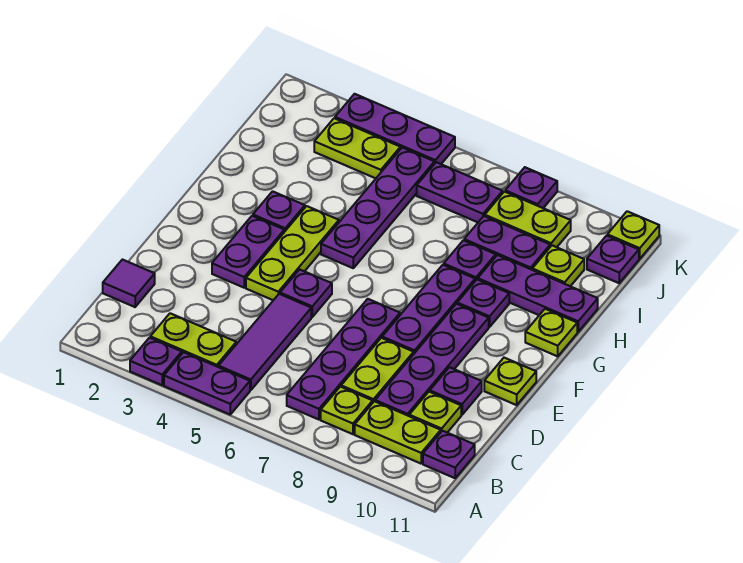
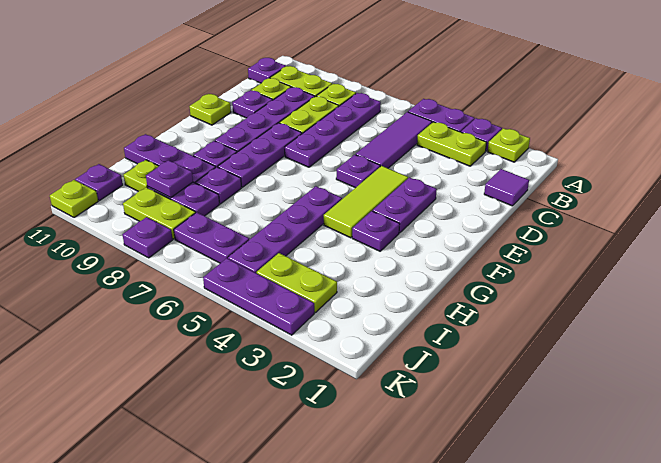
lime 1x3 plate [246,206,339,300] -> lime 1x3 tile [324,166,408,238]
lime 1x1 plate [525,309,577,356] -> lime 1x1 plate moved to [488,128,530,162]
none -> purple 1x1 plate [146,160,193,198]

